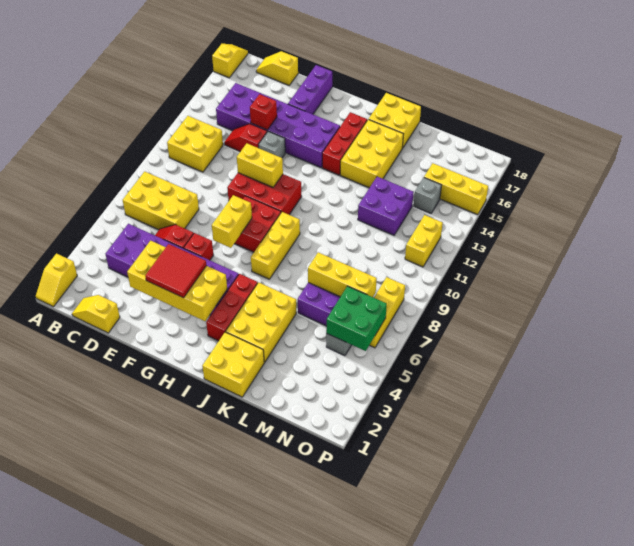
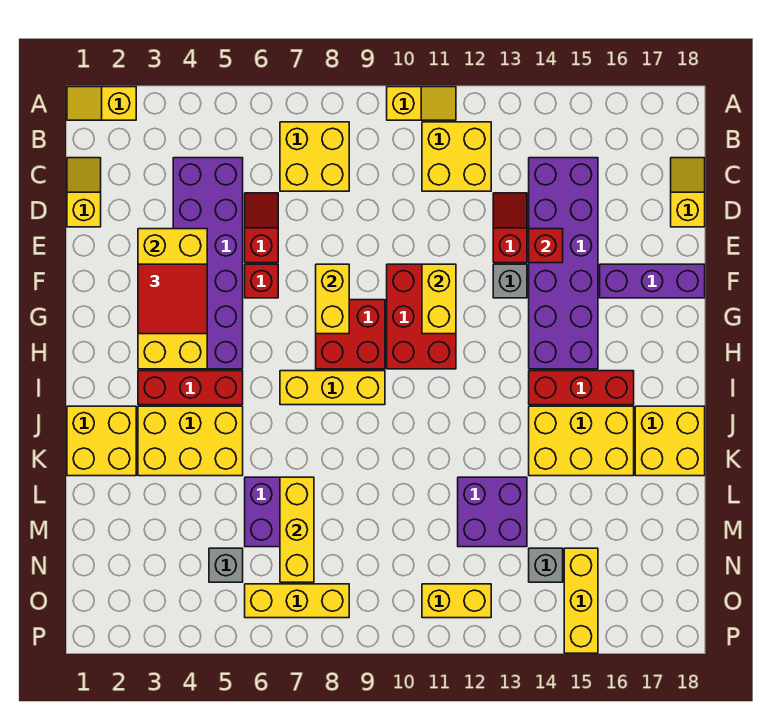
yellow 1x2 slope [212,44,248,78] -> yellow 1x2 slope moved to [387,87,456,120]
yellow 2x3 brick [123,172,199,230] -> yellow 2x2 brick [280,122,349,191]
yellow 1x2 brick [212,195,252,248] -> yellow 1x2 brick turned to [316,264,349,334]
green 2x2 brick [326,286,387,351] -> none

